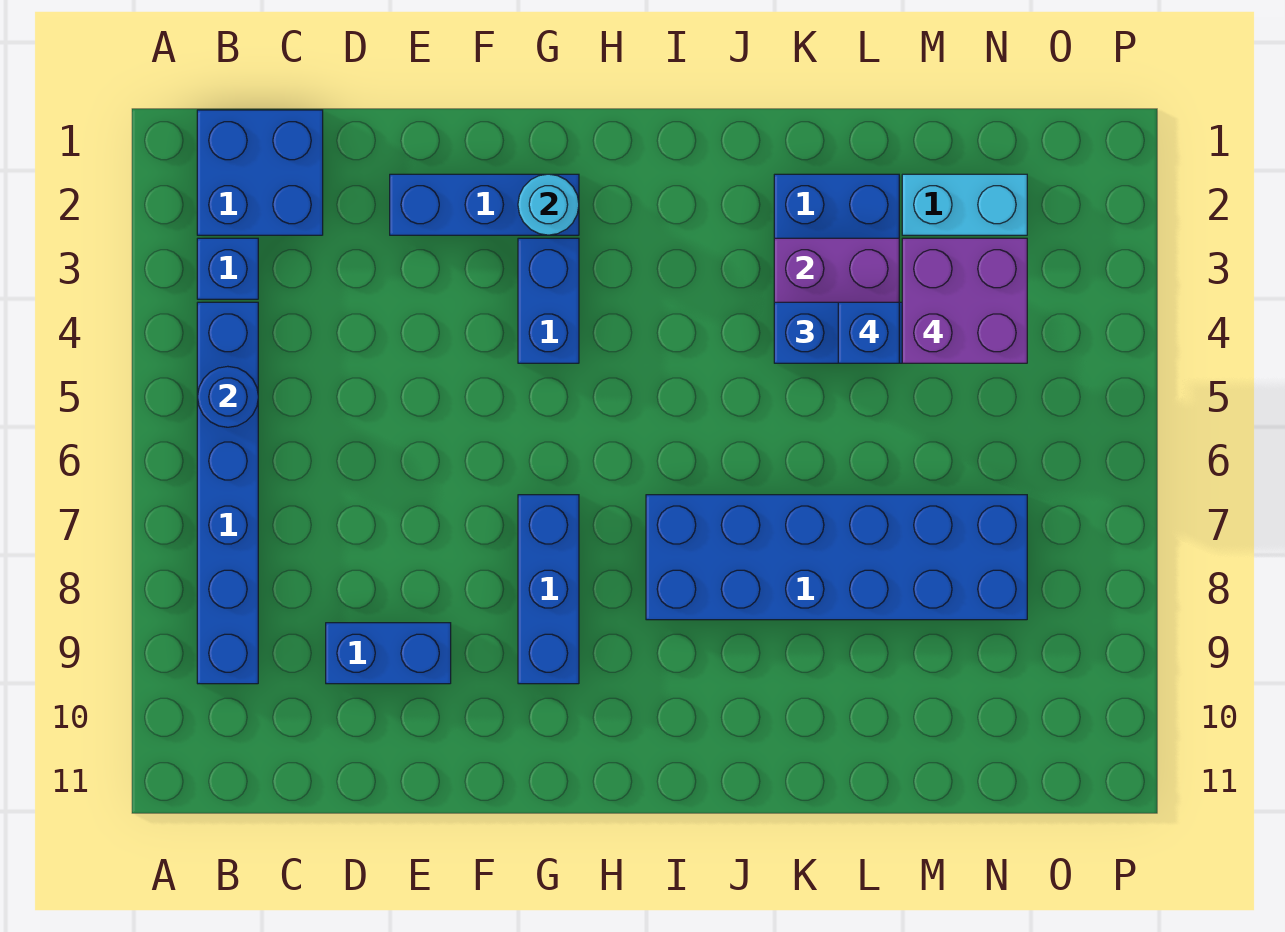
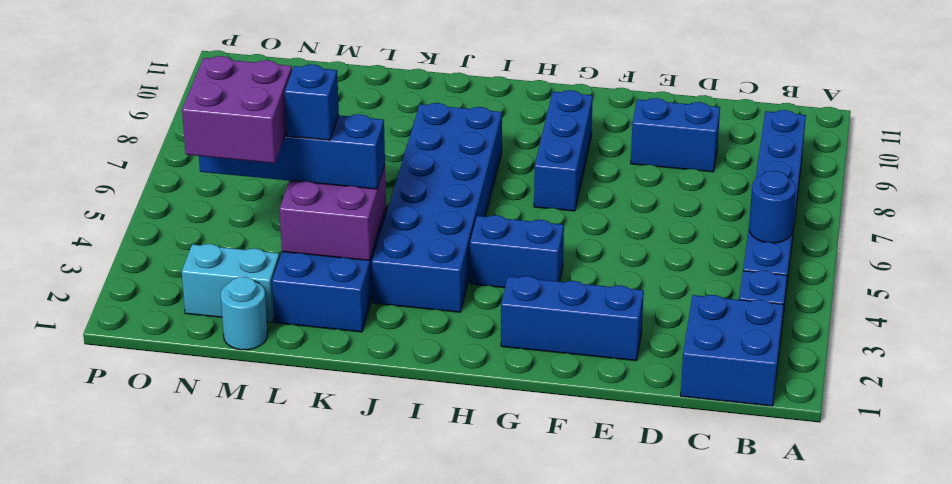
cyan 1x1 round brick [518,174,579,235] -> cyan 1x1 round brick moved to [221,277,267,350]
blue 1x2 brick [518,238,579,363] -> blue 1x2 brick turned to [470,215,564,288]
blue 2x6 brick [646,495,1027,620] -> blue 2x6 brick turned to [372,103,502,312]

